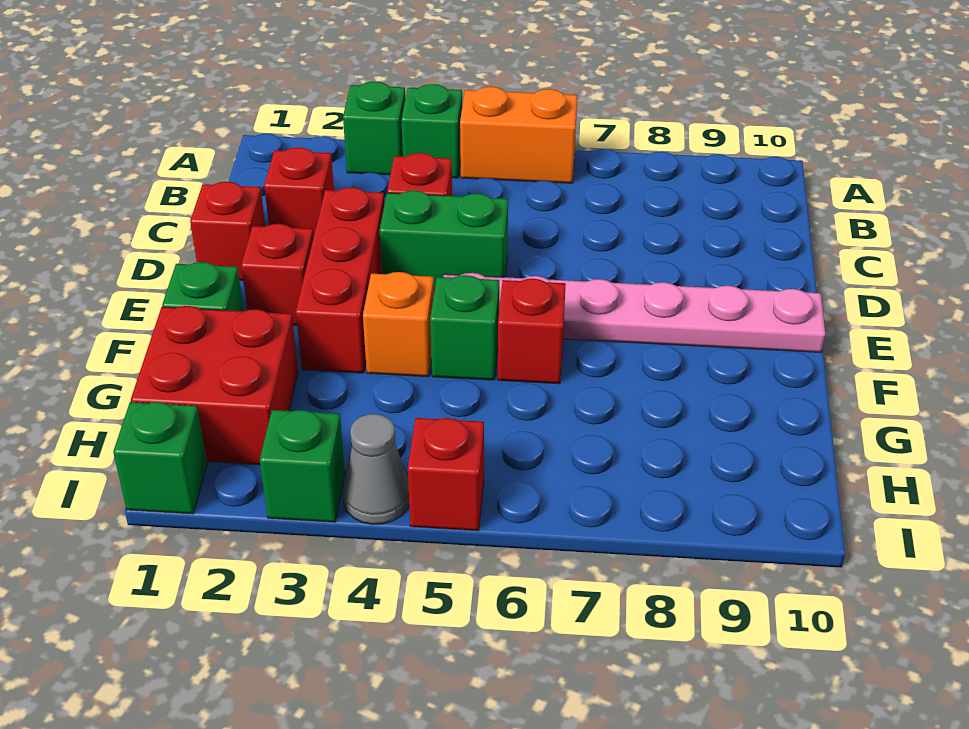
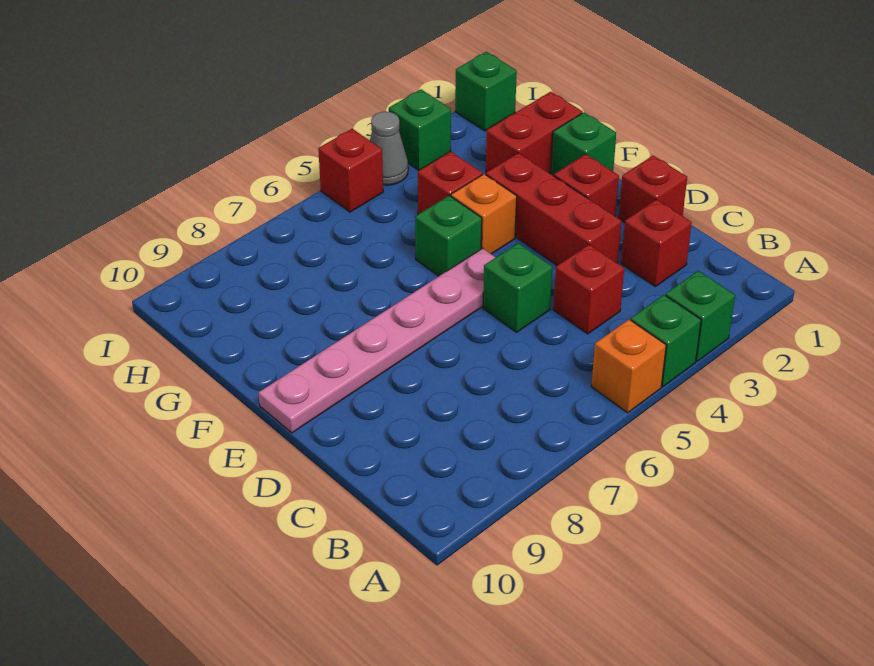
orange 1x2 brick [460,87,577,183] -> orange 1x1 brick [591,320,666,413]
green 1x2 brick [380,190,508,290] -> green 1x1 brick [483,243,552,332]
red 1x1 brick [498,279,566,384] -> red 1x1 brick moved to [418,152,483,214]
red 2x2 brick [131,306,298,465] -> red 1x2 brick [486,92,582,173]

